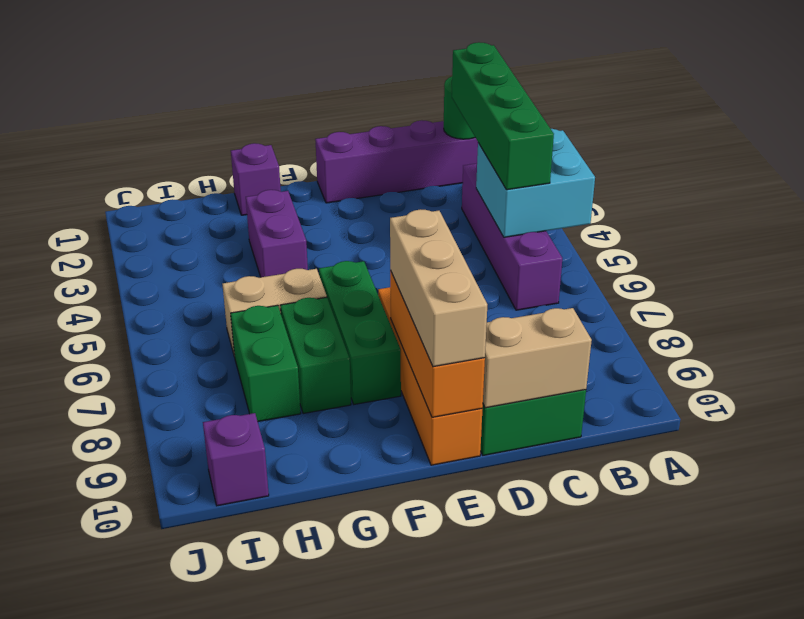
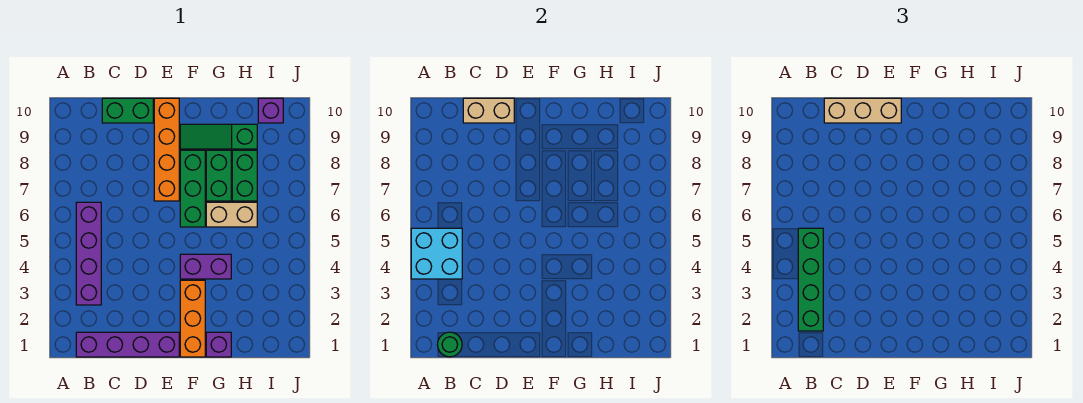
orange 1x3 brick [390,270,485,417] -> orange 1x3 brick moved to [180,280,205,357]
tan 1x3 brick [390,209,487,367] -> tan 1x3 brick turned to [824,98,901,123]
none -> green 1x3 slope [180,124,257,149]
purple 1x2 brick [246,190,308,277] -> purple 1x2 brick turned to [180,254,231,279]

